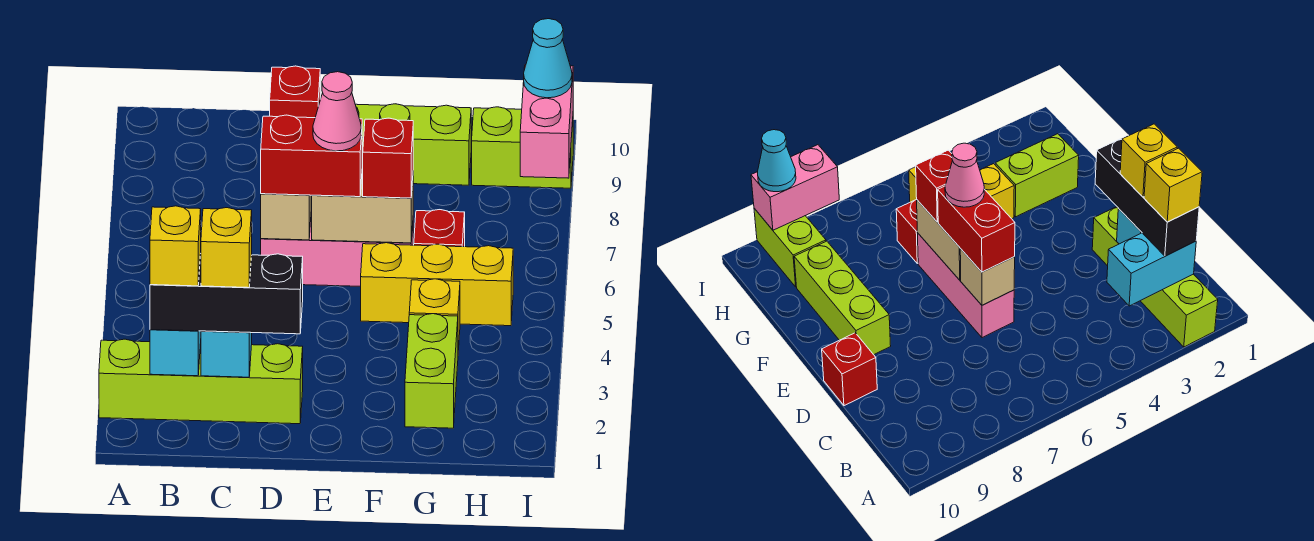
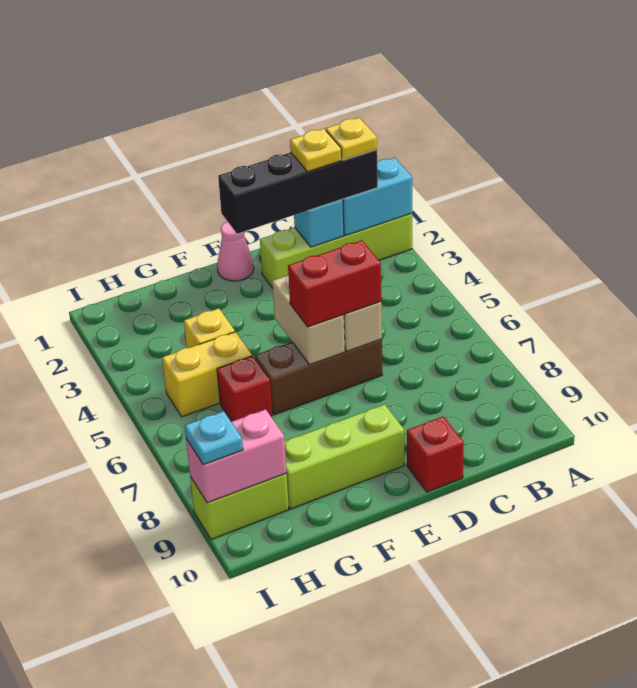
cyan 1x2 brick [150,330,201,376] -> cyan 1x2 brick turned to [342,158,412,235]
black 1x3 brick [150,254,303,334] -> black 1x4 brick [218,150,378,234]
yellow 1x1 brick [150,206,201,286] -> yellow 1x1 plate [326,118,377,160]
yellow 1x1 brick [201,208,252,288] -> yellow 1x1 plate [290,129,342,172]
pink 1x3 brick [261,208,413,286] -> brown 1x3 brick [255,339,382,415]
tan 1x2 brick [311,164,413,243] -> tan 1x2 brick turned to [272,275,345,365]
pink 1x1 cone [313,72,361,151] -> pink 1x1 cone moved to [217,222,254,281]
yellow 1x3 brick [361,243,513,326] -> yellow 1x2 brick [162,332,252,417]
red 1x1 brick [363,118,413,198] -> none
lime 1x2 brick [405,314,458,428] -> none
pink 1x2 brick [520,65,573,178] -> pink 1x2 brick turned to [186,409,287,503]
cyan 1x1 cone [524,19,572,98] -> cyan 1x1 plate [185,411,243,465]

